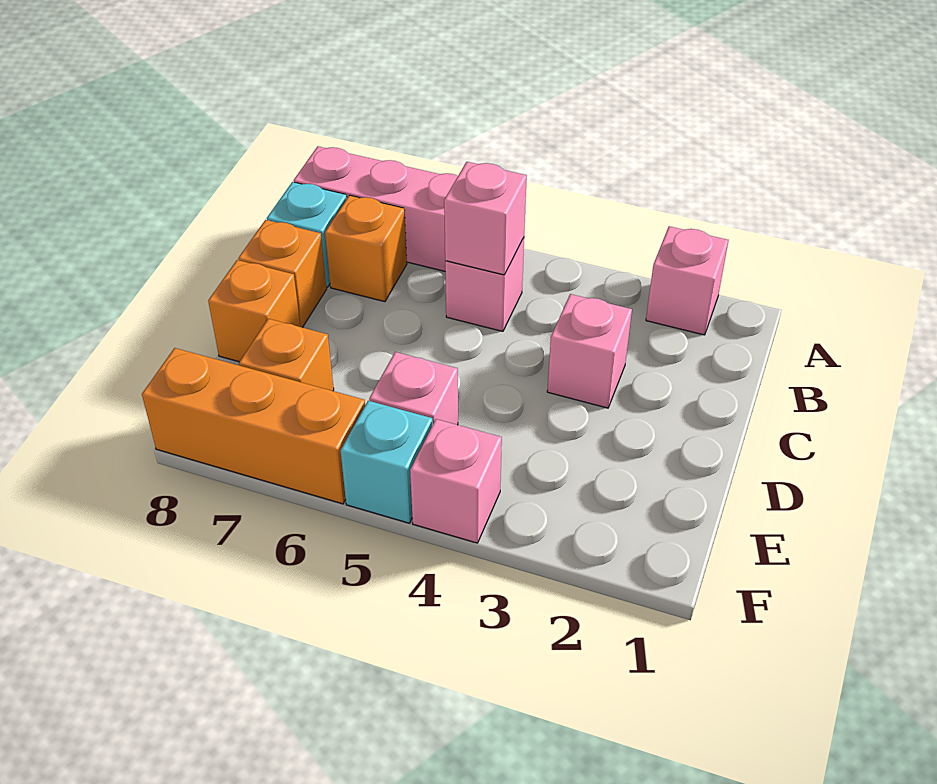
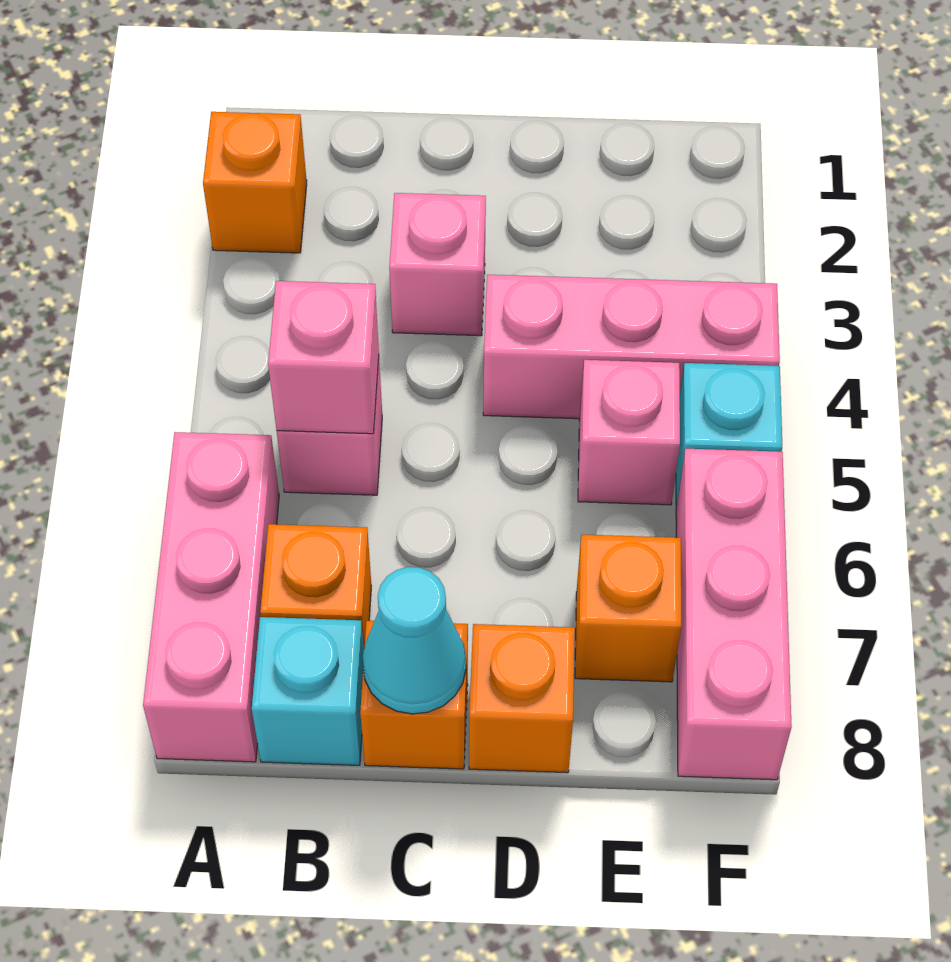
pink 1x1 brick [646,226,728,335] -> orange 1x1 brick [203,112,307,253]
none -> cyan 1x1 cone [363,567,466,714]
pink 1x1 brick [410,419,502,543] -> pink 1x3 brick [483,275,780,419]
orange 1x3 brick [142,348,365,504] -> pink 1x3 brick [676,449,792,780]

